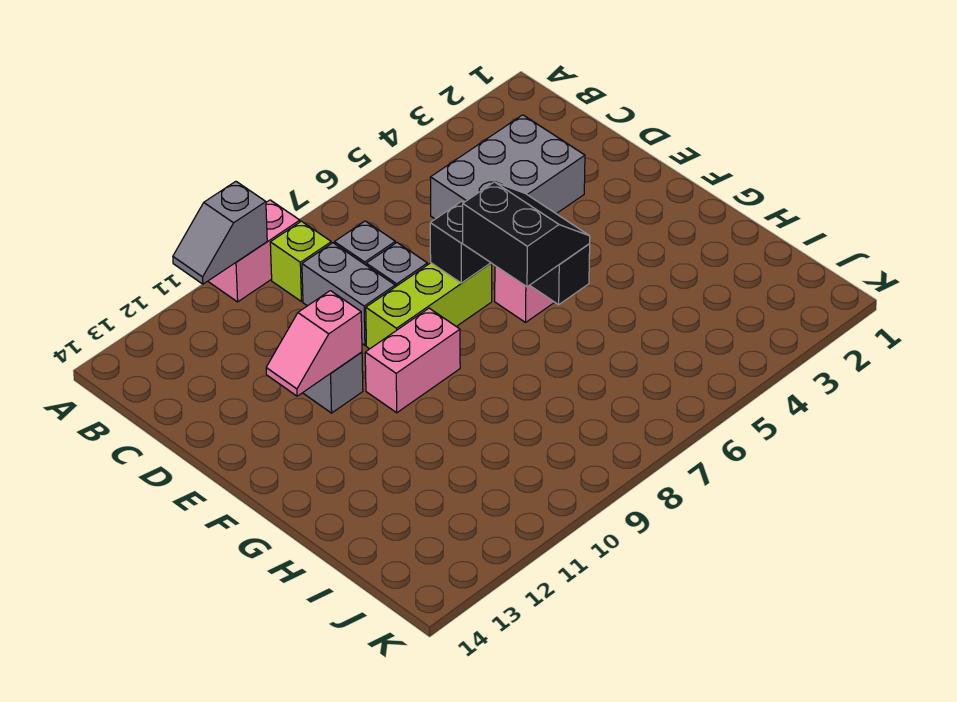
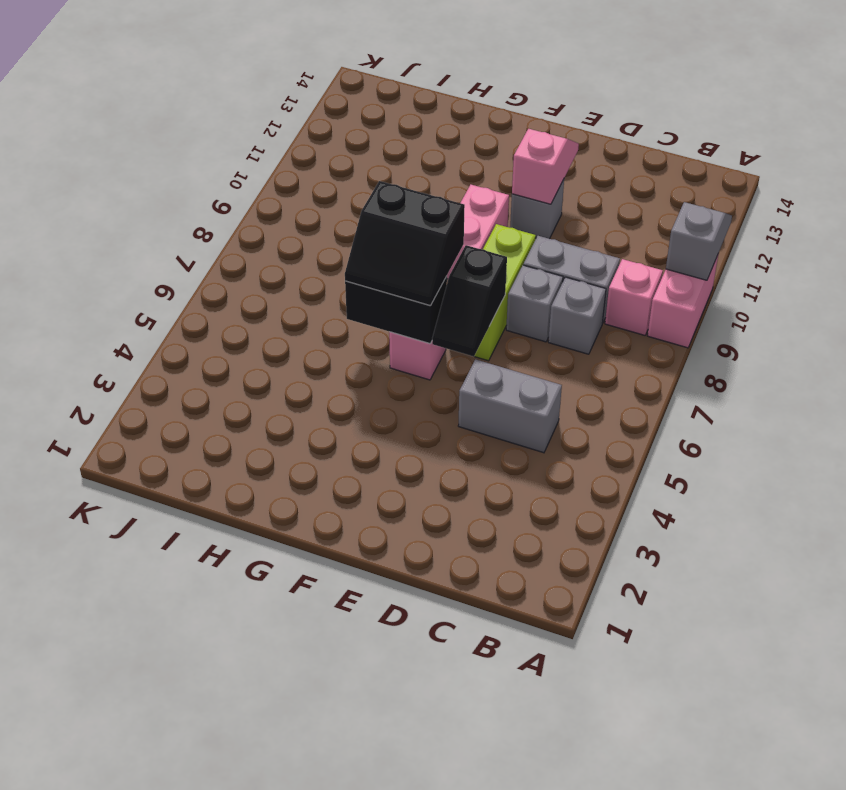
lime 1x1 brick [270,221,331,302] -> pink 1x1 brick [605,259,663,335]
grey 2x3 brick [430,115,585,219] -> grey 1x2 brick [458,359,562,453]

